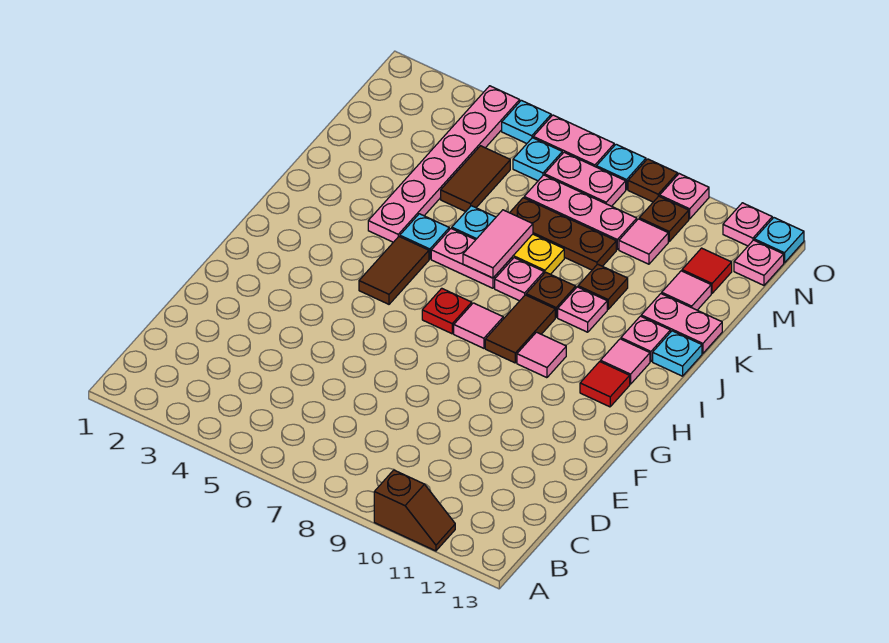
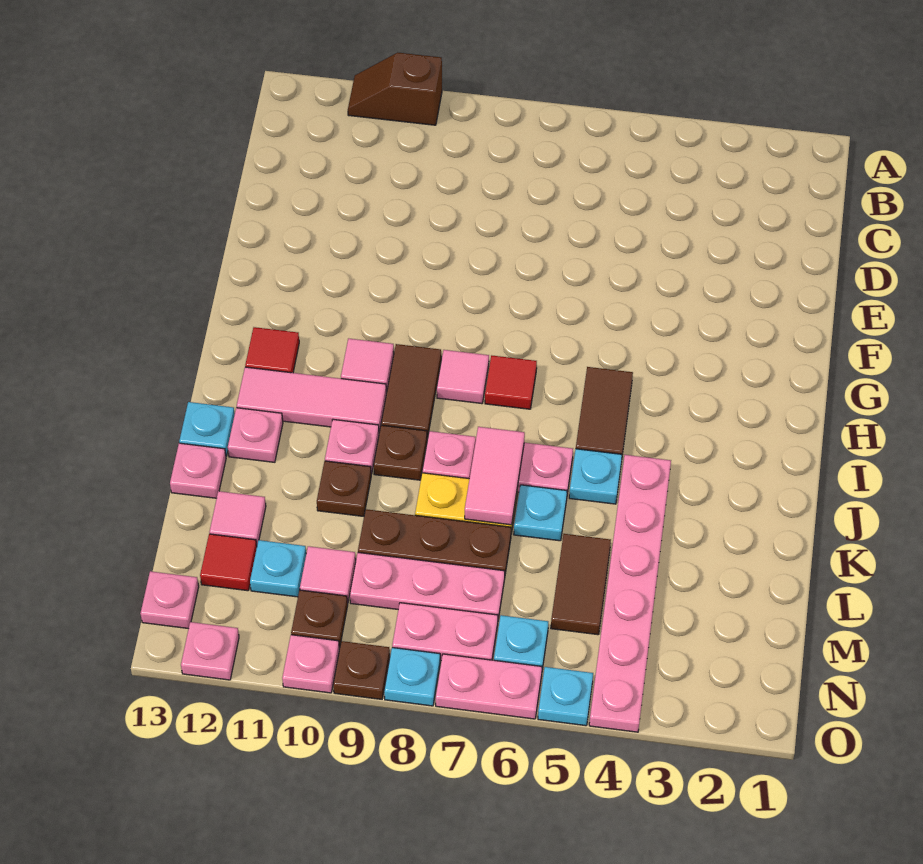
red 1x1 plate [422,288,472,334] -> red 1x1 tile [485,355,537,409]
pink 1x1 tile [601,339,650,384] -> pink 1x3 tile [237,367,386,432]
pink 1x2 plate [641,294,722,353] -> pink 1x1 plate [170,443,226,498]
cyan 1x1 plate [754,218,804,263] -> cyan 1x1 plate moved to [250,540,306,597]

